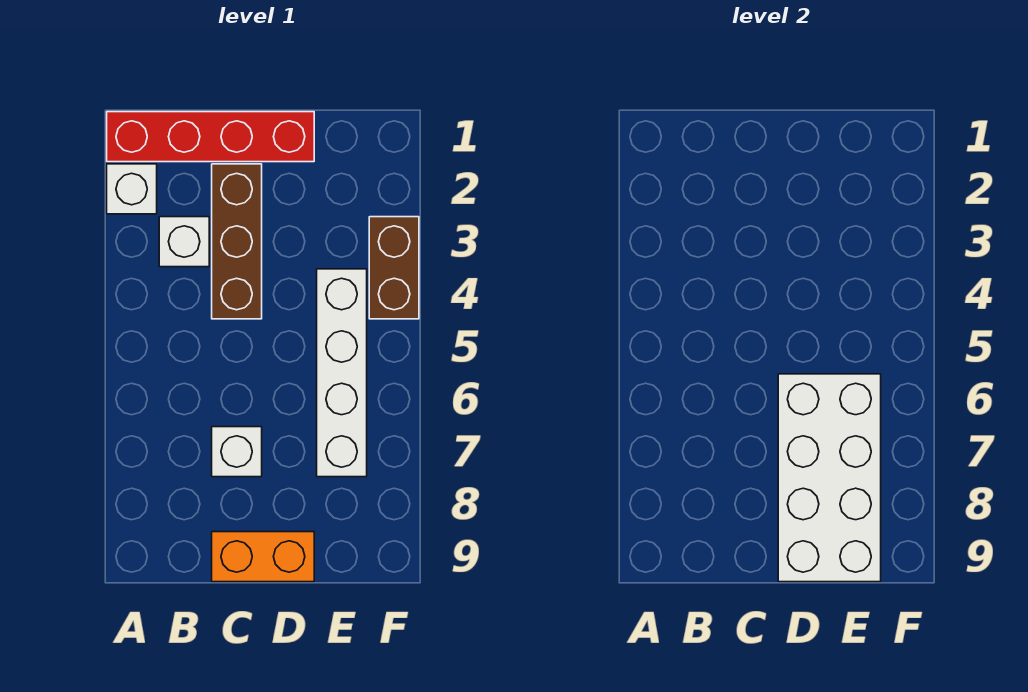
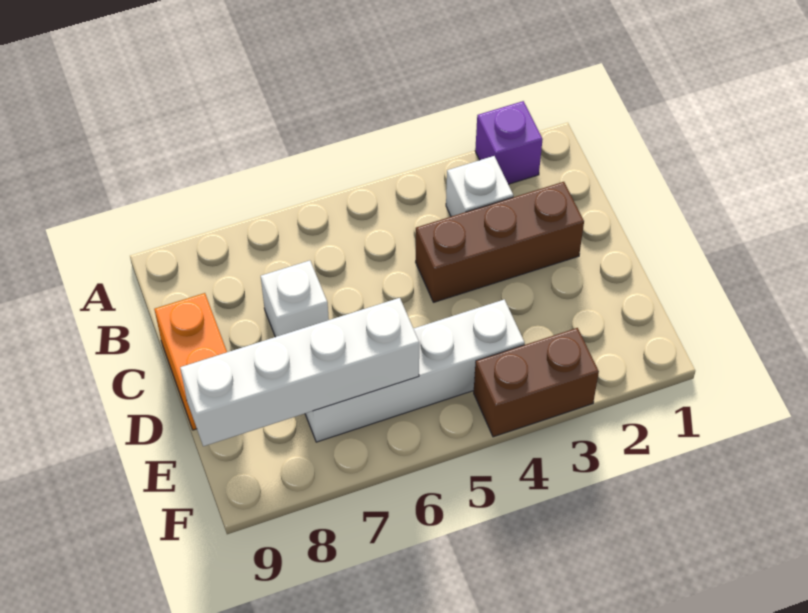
red 1x4 brick [107,112,314,162] -> none
white 1x1 brick [107,164,157,214] -> purple 1x1 brick [475,101,543,184]
white 2x4 brick [778,374,881,582] -> white 1x4 brick [180,298,419,446]

